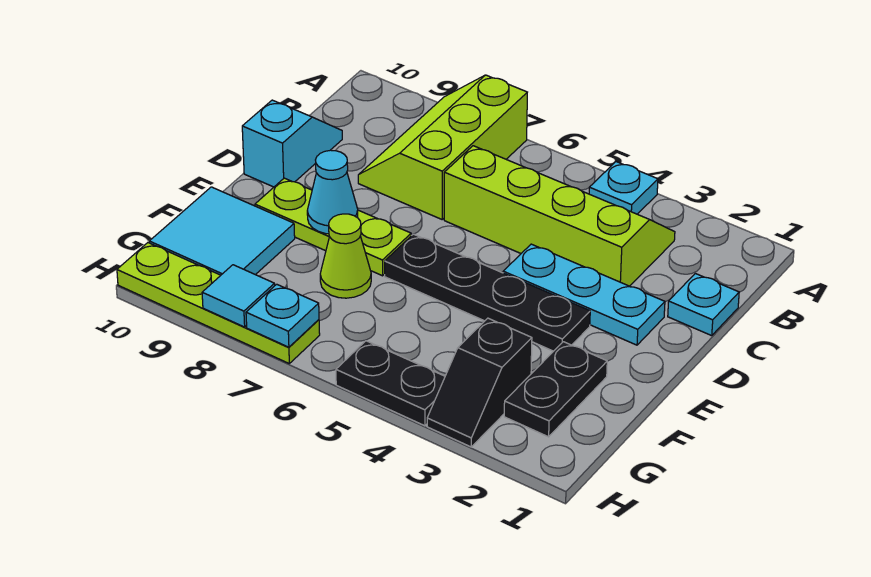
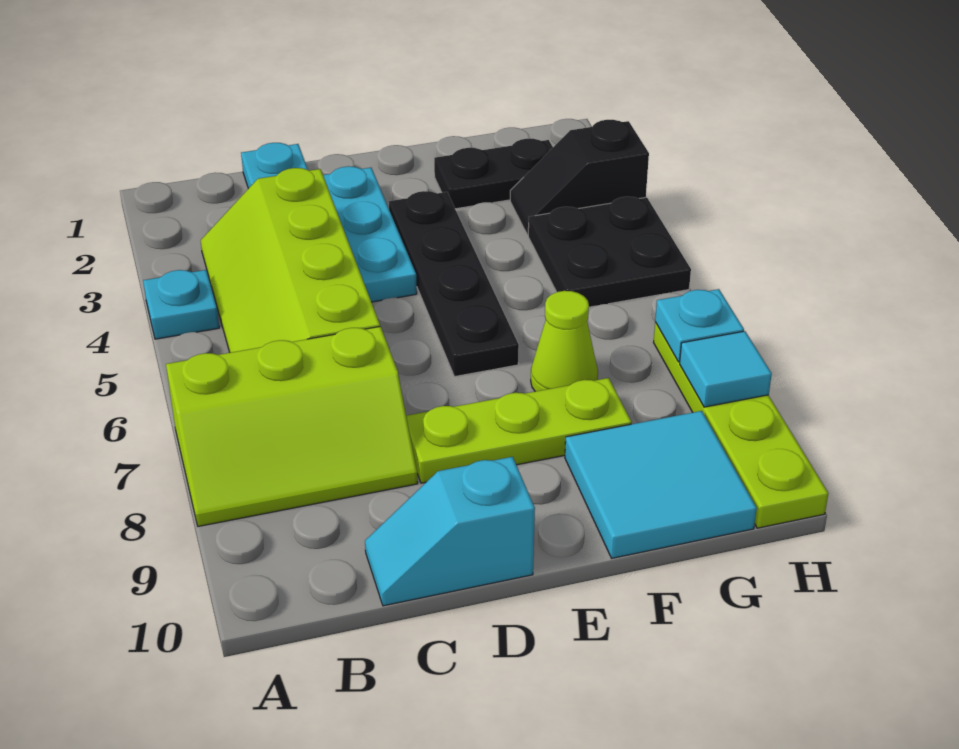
lime 1x3 plate [255,178,411,276] -> lime 1x3 plate turned to [406,378,631,483]
cyan 1x1 cone [307,150,358,234] -> none
black 1x2 slope [427,318,532,447] -> black 1x2 slope turned to [510,120,649,235]
black 1x2 plate [336,341,445,426] -> black 2x2 plate [528,197,691,307]

